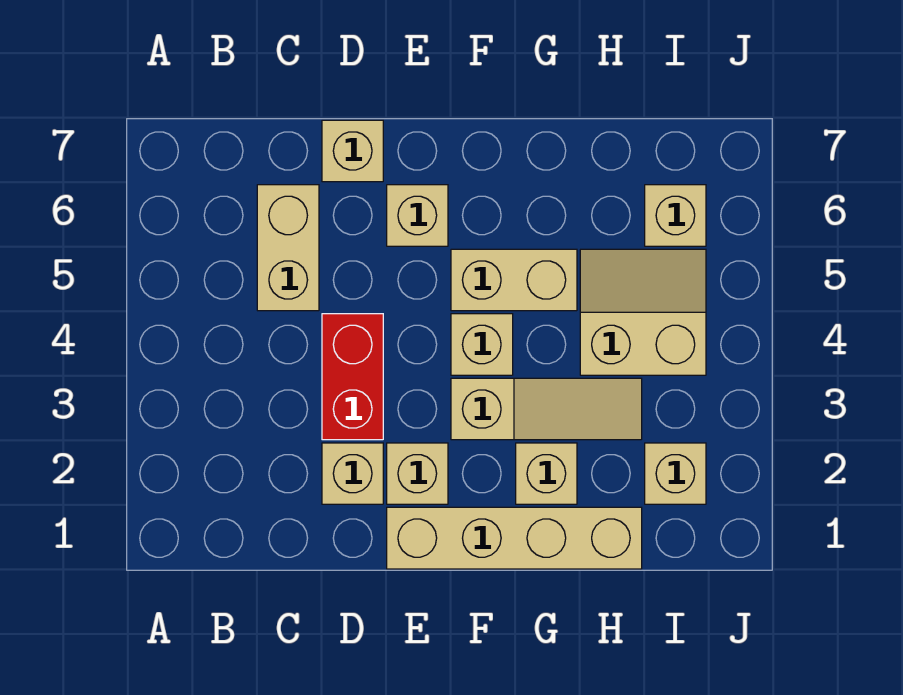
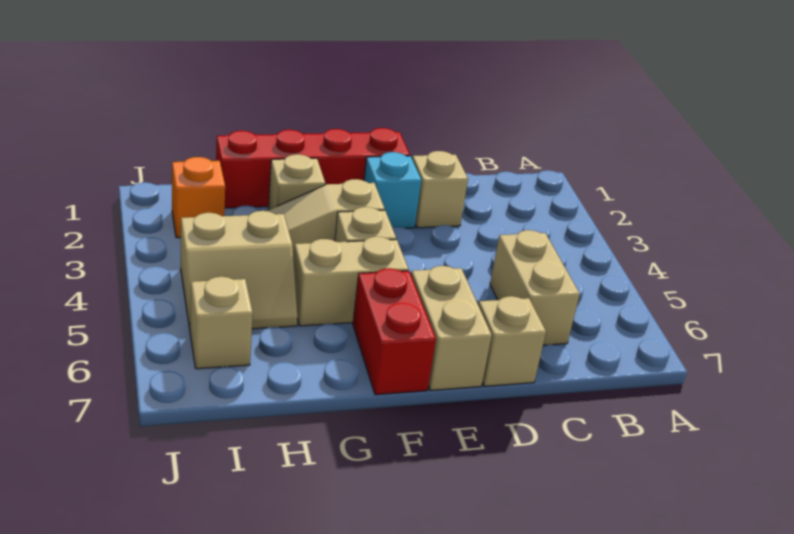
red 1x2 brick [322,314,383,440] -> red 1x2 brick moved to [353,268,436,395]
tan 1x4 brick [387,507,642,569] -> red 1x4 brick [216,128,410,208]
tan 1x1 brick [387,443,448,504] -> cyan 1x1 brick [364,152,421,228]
tan 1x1 brick [387,185,448,246] -> tan 1x2 brick [411,266,492,391]
tan 1x1 brick [645,443,706,504] -> orange 1x1 brick [172,157,225,238]

